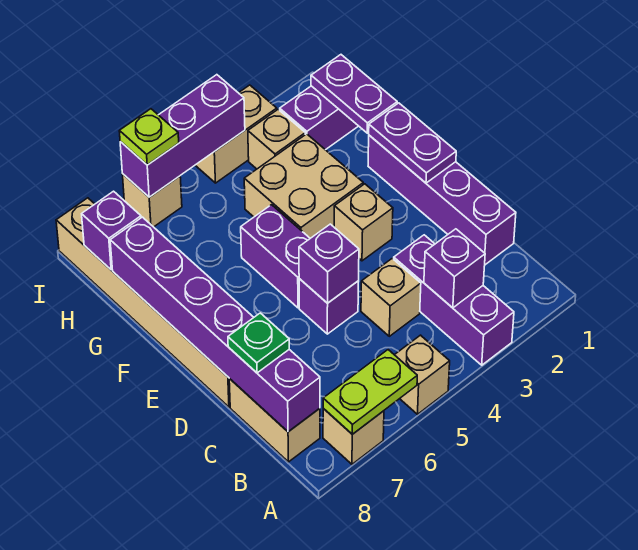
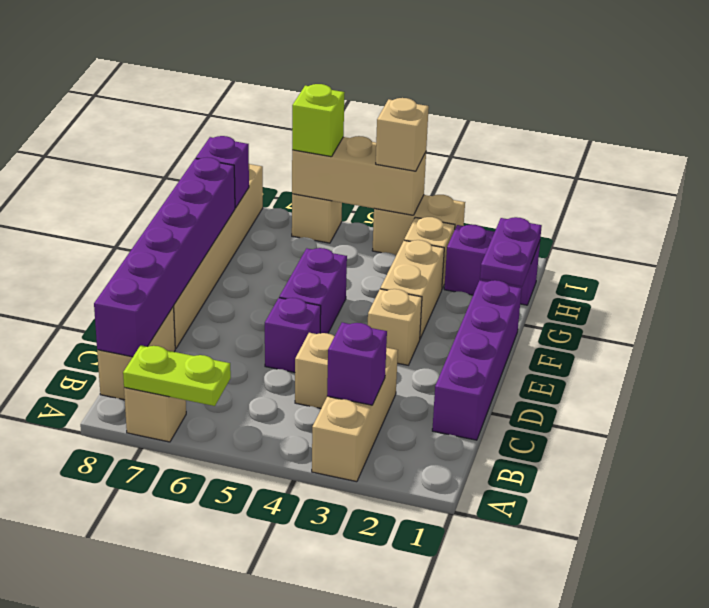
purple 1x3 brick [394,235,514,365] -> tan 1x3 brick [312,348,398,482]
tan 1x1 brick [395,335,450,414] -> tan 1x1 brick moved to [376,98,429,171]
green 1x1 plate [228,313,289,373] -> none
purple 1x1 brick [299,224,359,303] -> none
purple 1x2 plate [369,103,456,183] -> none
tan 2x2 brick [244,134,363,238] -> tan 1x2 brick [380,240,444,338]
purple 1x3 brick [120,75,245,197] -> tan 1x3 brick [292,136,426,215]
lime 1x1 plate [119,109,179,165] -> lime 1x1 brick [292,84,345,157]

